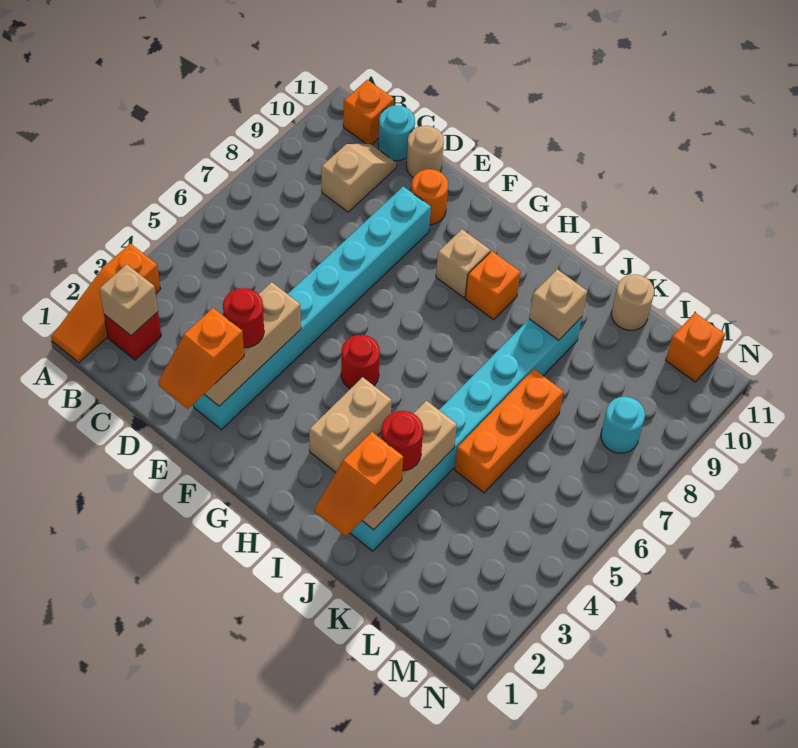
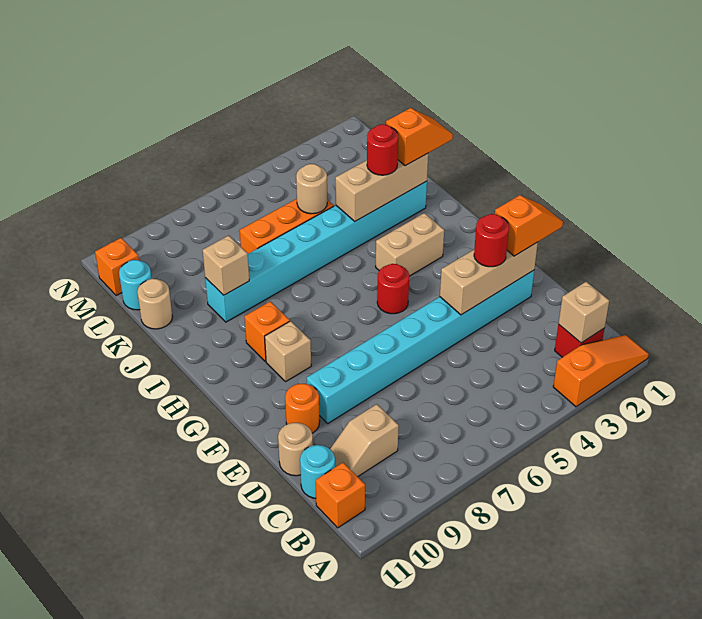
none -> tan 1x1 round brick [296,164,327,214]
cyan 1x1 round brick [601,397,645,453] -> cyan 1x1 round brick moved to [119,260,152,310]

